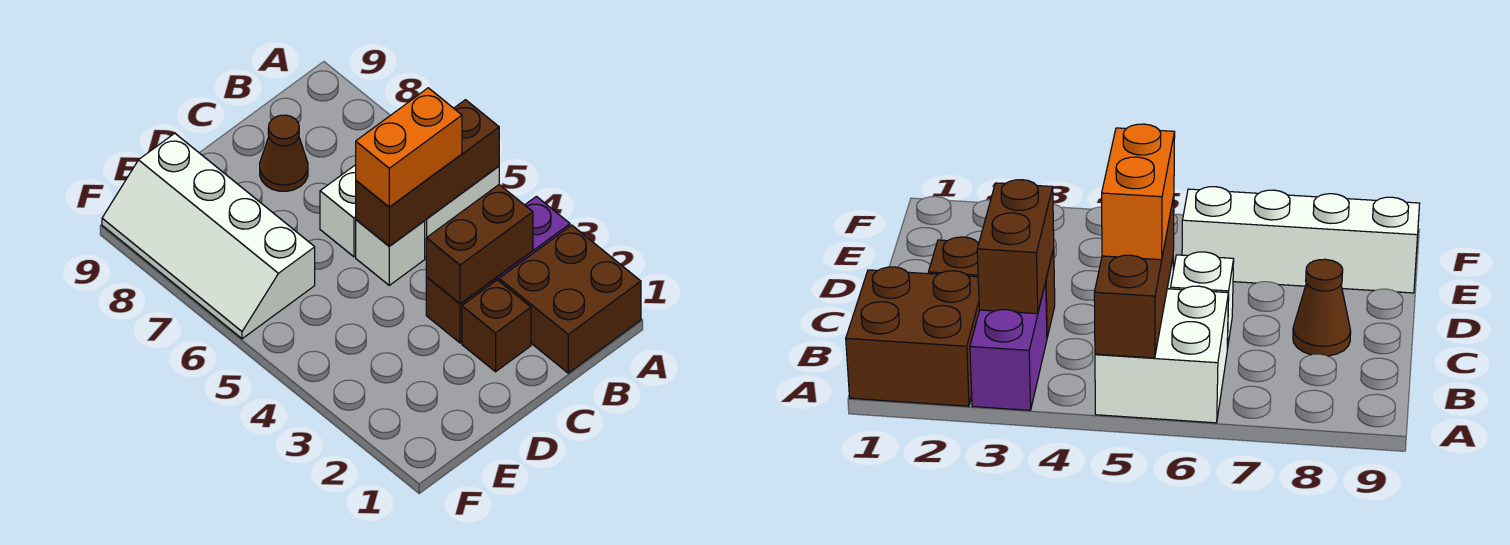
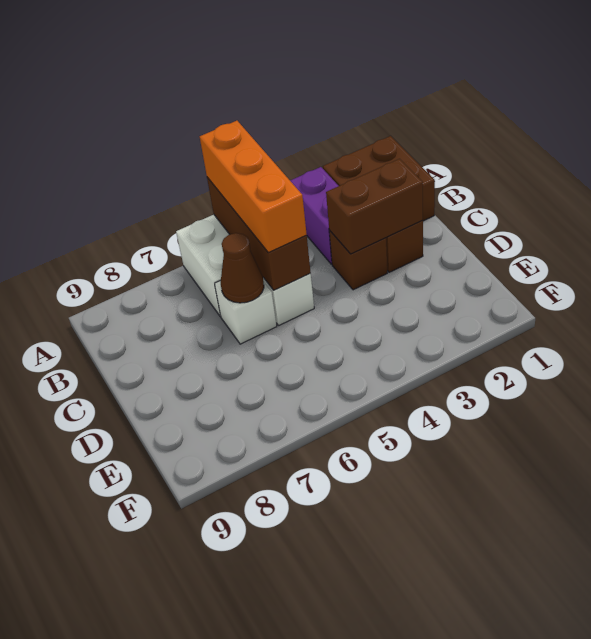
brown 1x2 brick [426,185,533,304] -> brown 1x2 brick turned to [326,159,423,254]
orange 1x2 brick [356,88,462,207] -> orange 1x3 brick [200,121,307,253]
brown 1x1 cone [260,115,308,191] -> brown 1x1 cone moved to [221,233,264,303]
white 2x4 slope [102,133,315,339] -> none

